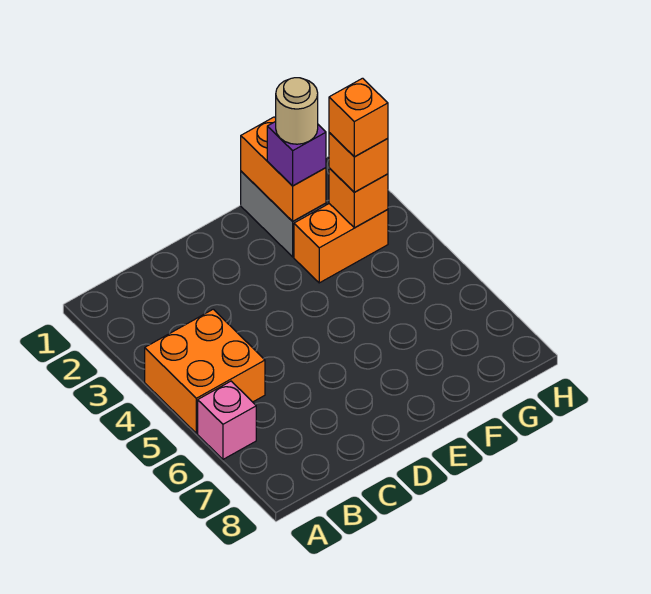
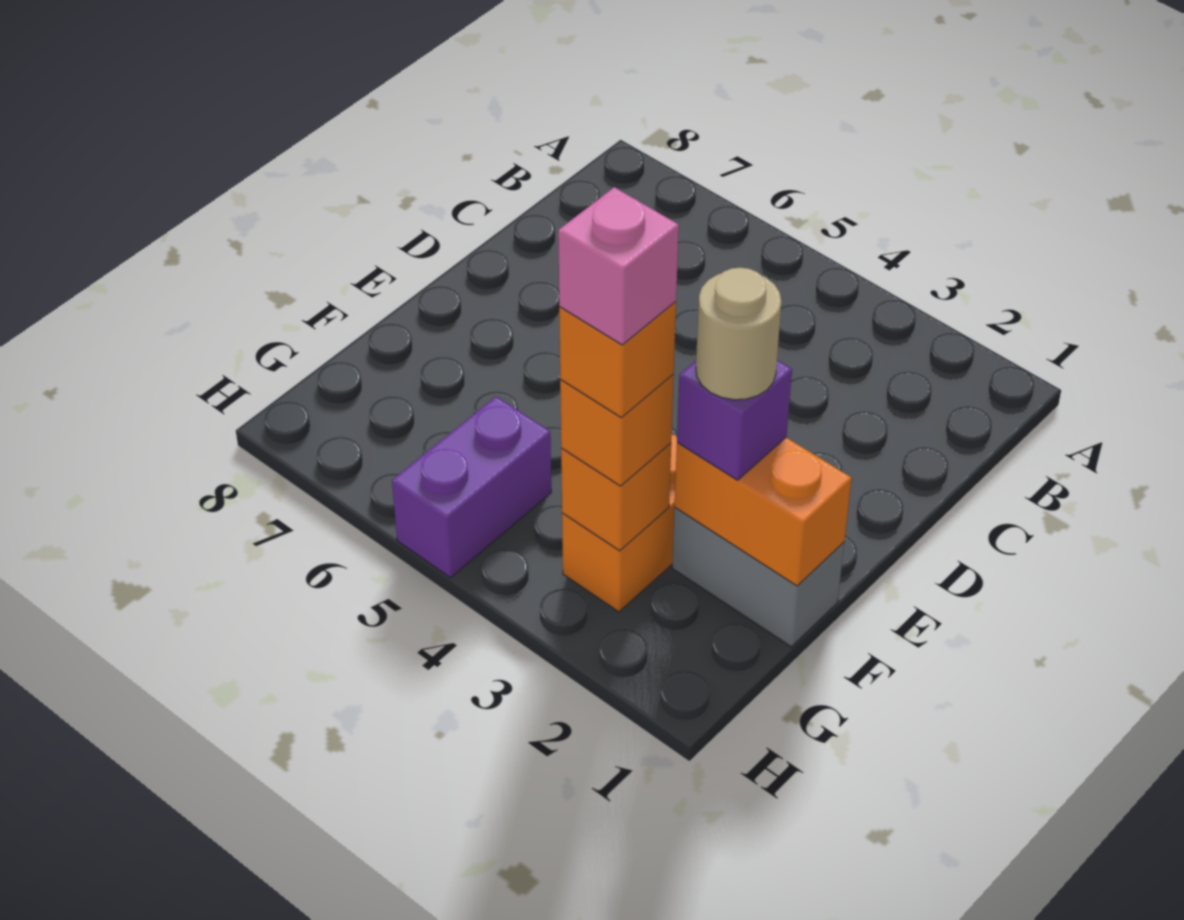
orange 2x2 brick [145,309,265,433] -> none
pink 1x1 brick [198,381,256,459] -> pink 1x1 brick moved to [558,187,679,345]
none -> purple 1x2 brick [392,397,551,578]

